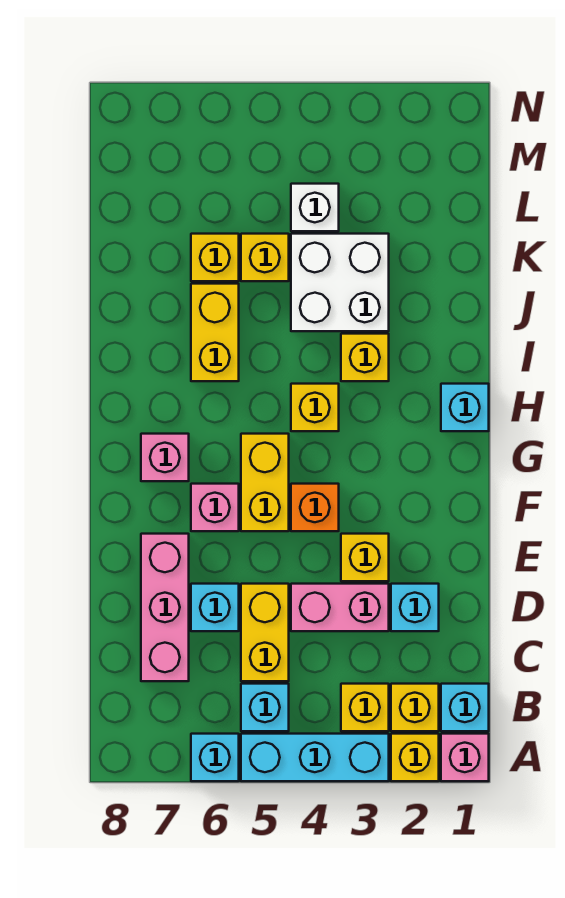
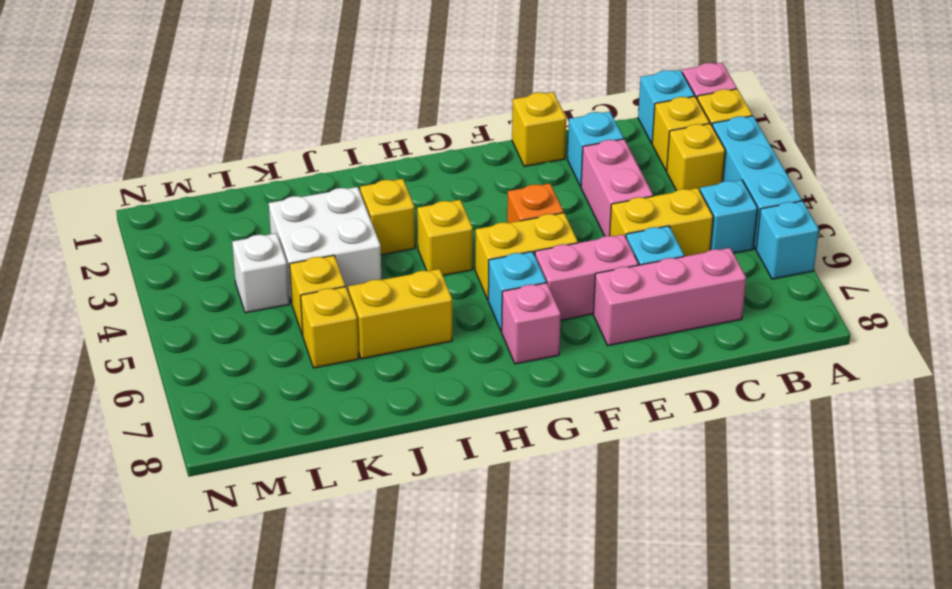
yellow 1x1 brick [341,534,389,581] -> yellow 1x1 brick moved to [512,92,566,166]
pink 1x1 brick [191,484,239,531] -> pink 1x2 brick [535,234,638,320]
cyan 1x1 brick [441,384,489,431] -> cyan 1x1 brick moved to [488,252,546,332]

